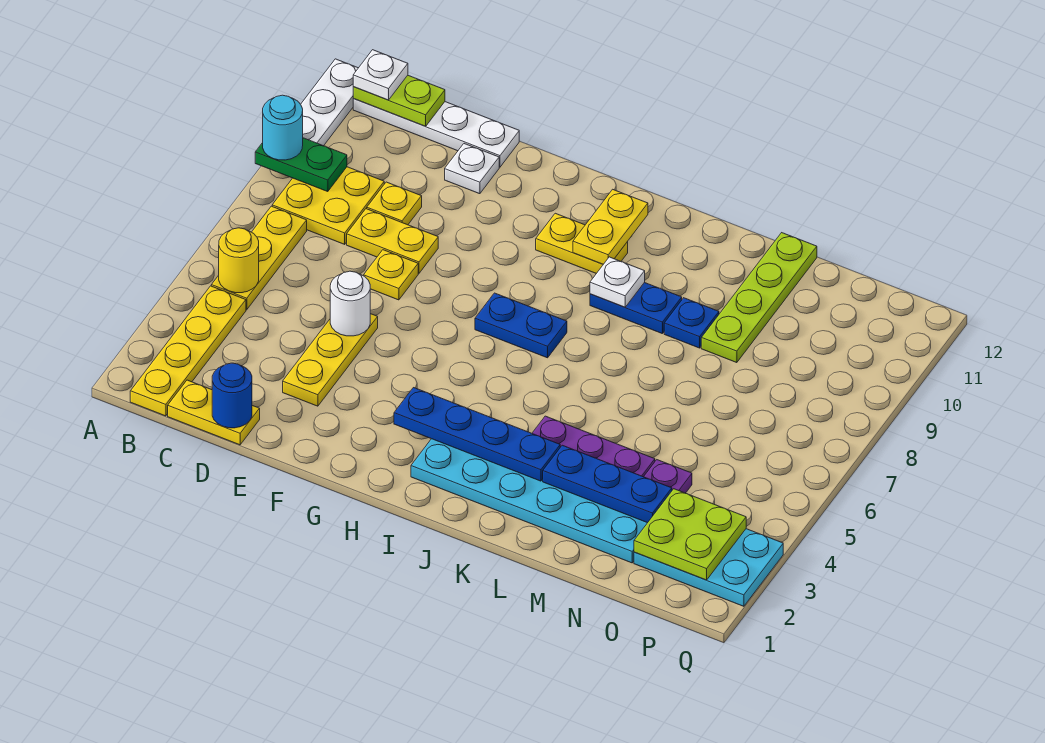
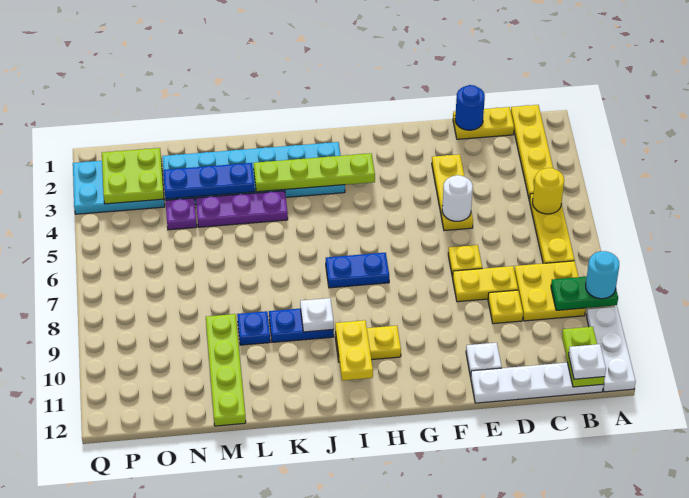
lime 1x2 plate [353,75,445,126] -> lime 1x2 plate turned to [562,327,605,387]
blue 1x4 plate [394,388,560,481] -> lime 1x4 plate [254,153,375,192]

